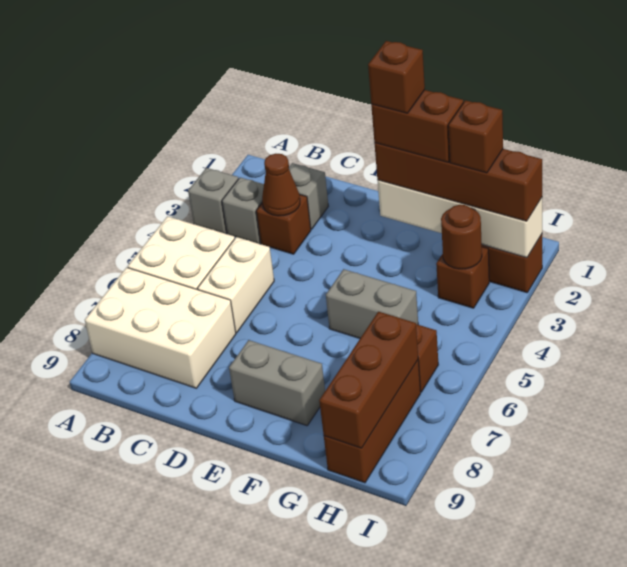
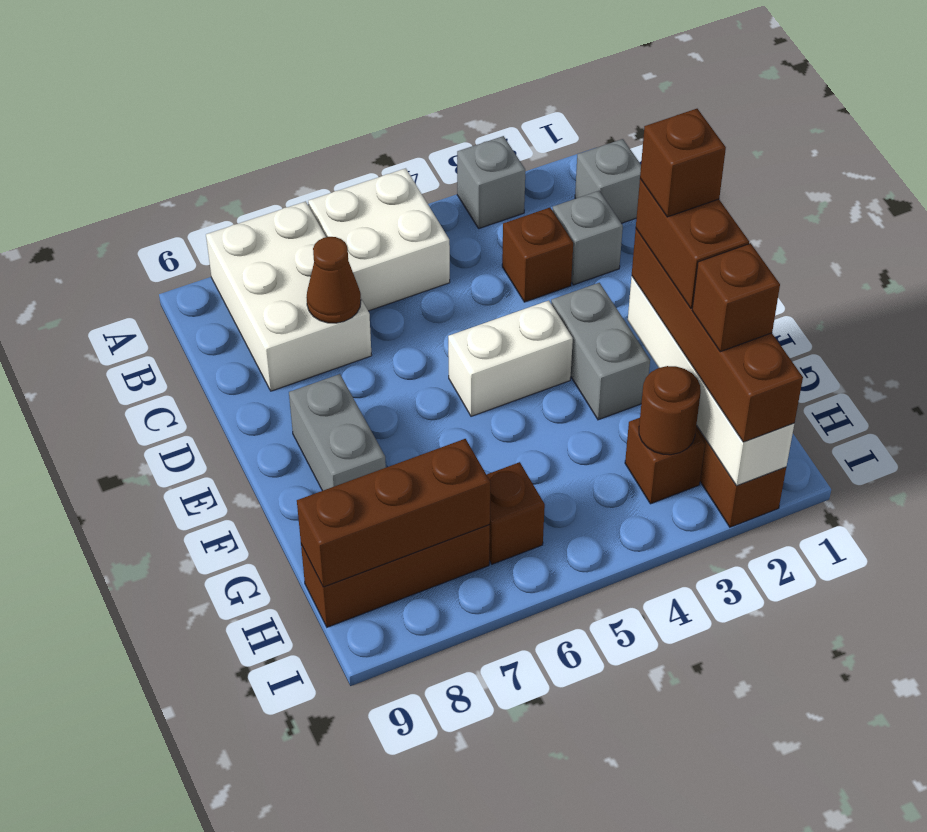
grey 1x1 brick [222,177,264,244] -> grey 1x1 brick moved to [575,139,641,223]
brown 1x1 cone [262,154,300,216] -> brown 1x1 cone moved to [306,237,361,323]
white 1x2 brick [197,237,274,333] -> white 1x2 brick moved to [448,300,573,416]
grey 1x2 brick [326,269,418,338] -> grey 1x2 brick moved to [551,283,650,420]

